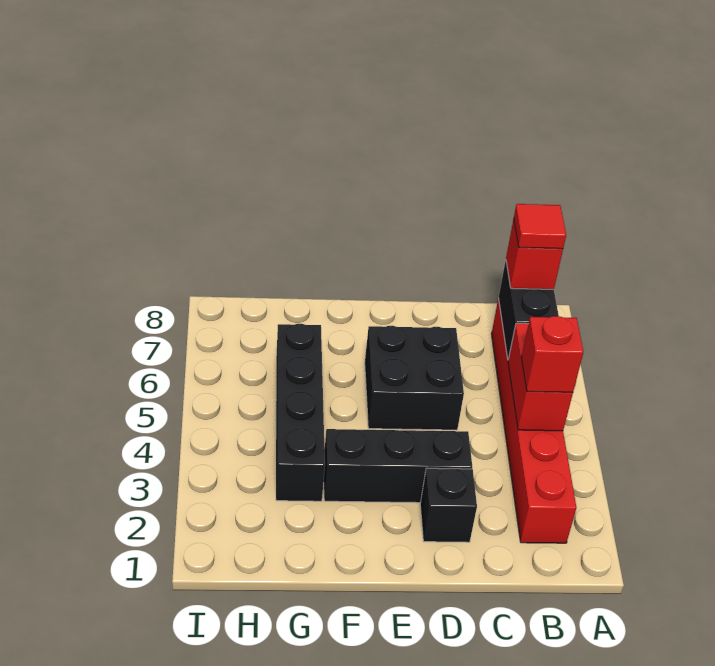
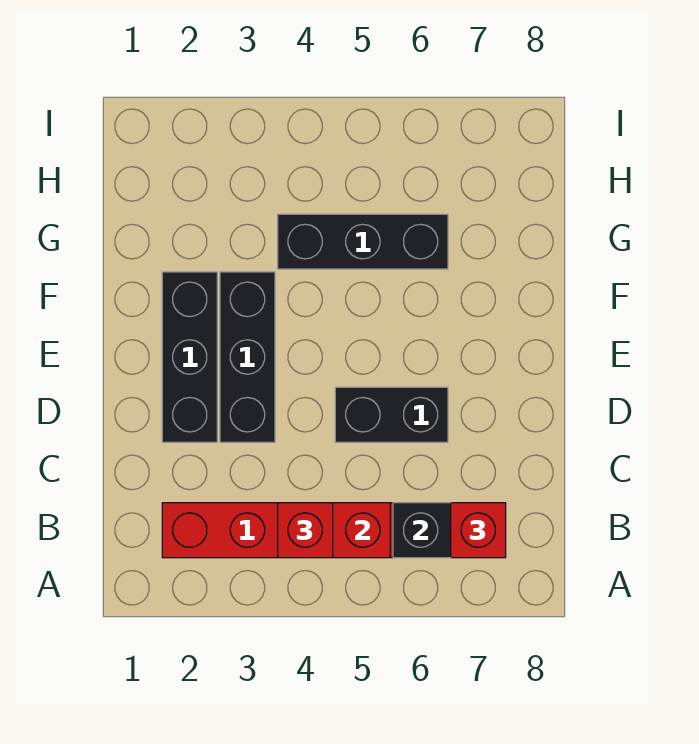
red 1x1 tile [514,204,566,249] -> none
black 1x1 brick [420,468,477,542] -> black 1x3 brick [162,272,217,442]
black 2x2 brick [365,326,464,430] -> black 1x2 brick [335,387,448,442]
black 1x4 brick [276,324,325,501] -> black 1x3 brick [278,214,448,269]

